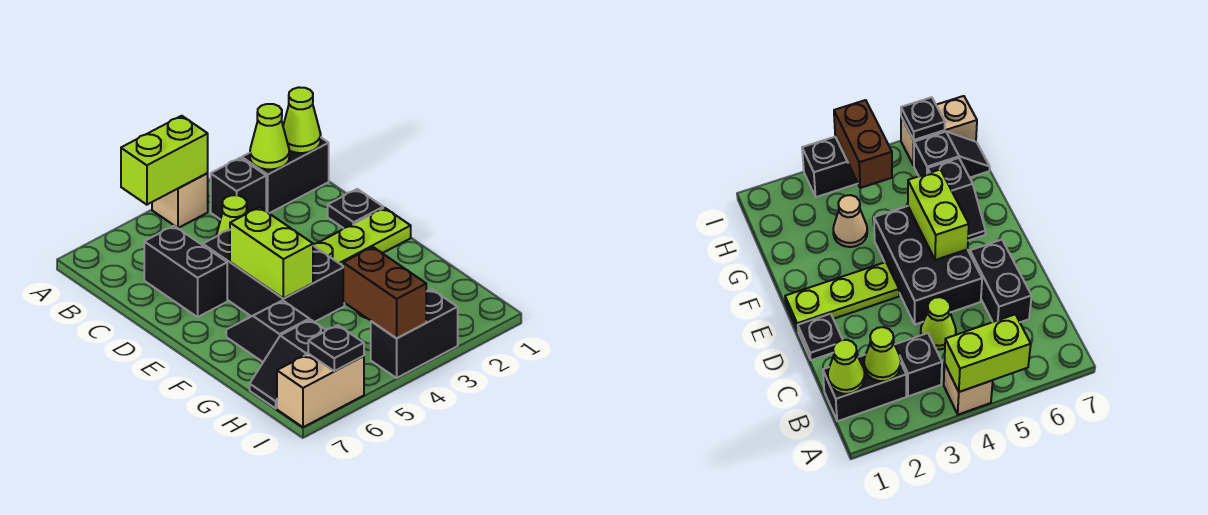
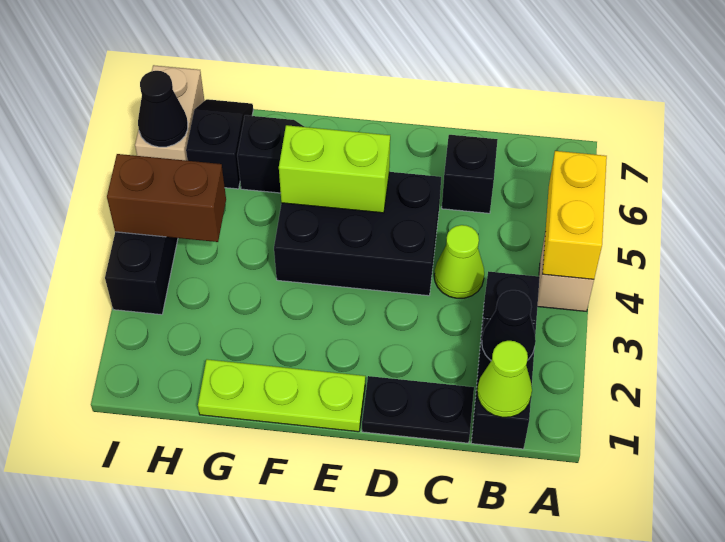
lime 1x2 brick [121,116,208,205] -> yellow 1x2 brick [543,151,607,279]
lime 1x1 cone [250,104,289,169] -> black 1x1 cone [482,290,536,361]
black 1x2 brick [144,226,227,317] -> black 1x1 brick [442,135,498,213]
black 1x1 plate [328,189,383,228] -> black 1x2 plate [362,376,474,443]
lime 1x3 plate [313,208,411,266] -> lime 1x3 plate turned to [198,359,365,432]
tan 1x1 cone [833,195,867,247] -> none
black 1x1 plate [308,325,364,371] -> black 1x1 cone [138,71,188,147]

